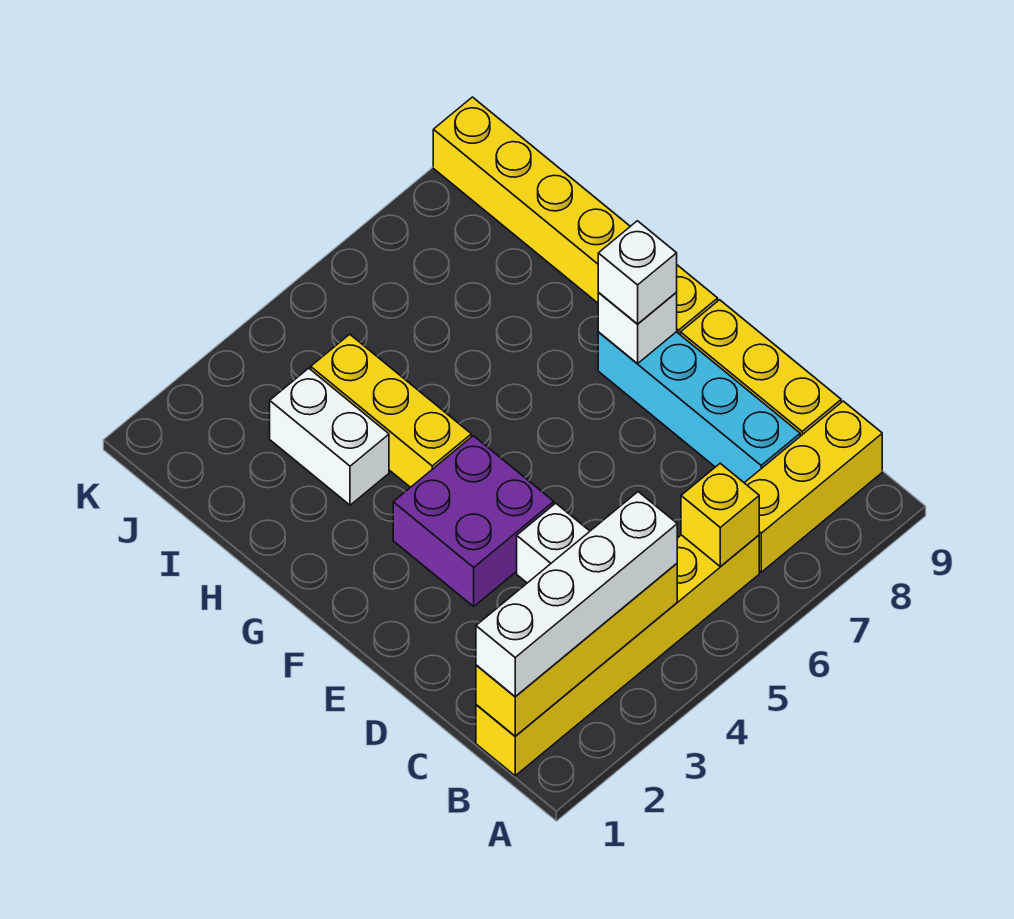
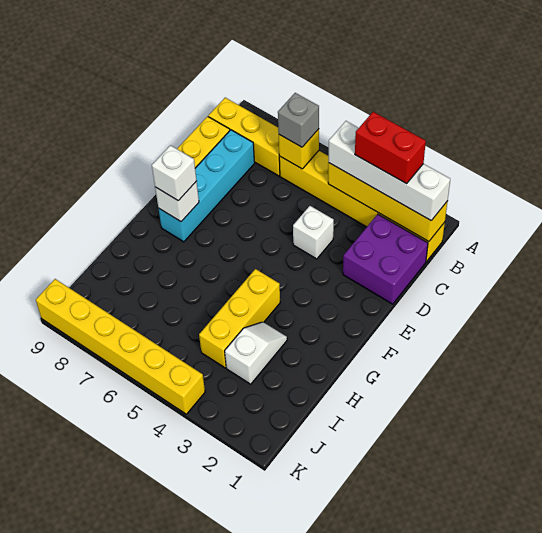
none -> red 1x2 brick [355,112,426,184]
none -> grey 1x1 brick [278,93,319,147]
purple 2x2 brick [393,436,554,606] -> purple 2x2 brick moved to [343,214,428,304]
yellow 1x6 brick [433,97,718,335] -> yellow 1x6 brick turned to [36,279,205,414]
white 1x2 brick [270,368,389,505] -> white 1x2 slope [225,322,287,384]

